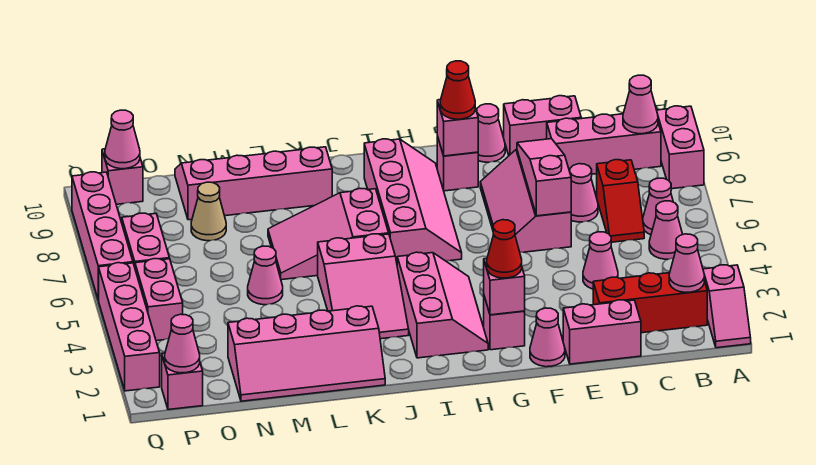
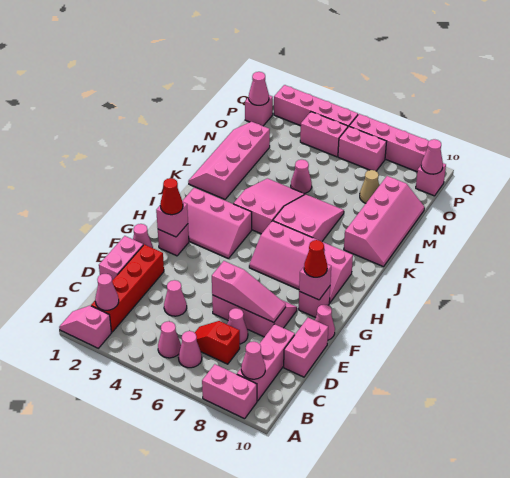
red 1x3 brick [593,273,707,333] -> red 1x4 brick [91,245,164,332]
pink 2x3 slope [318,234,409,339] -> pink 2x3 slope turned to [233,178,305,234]

